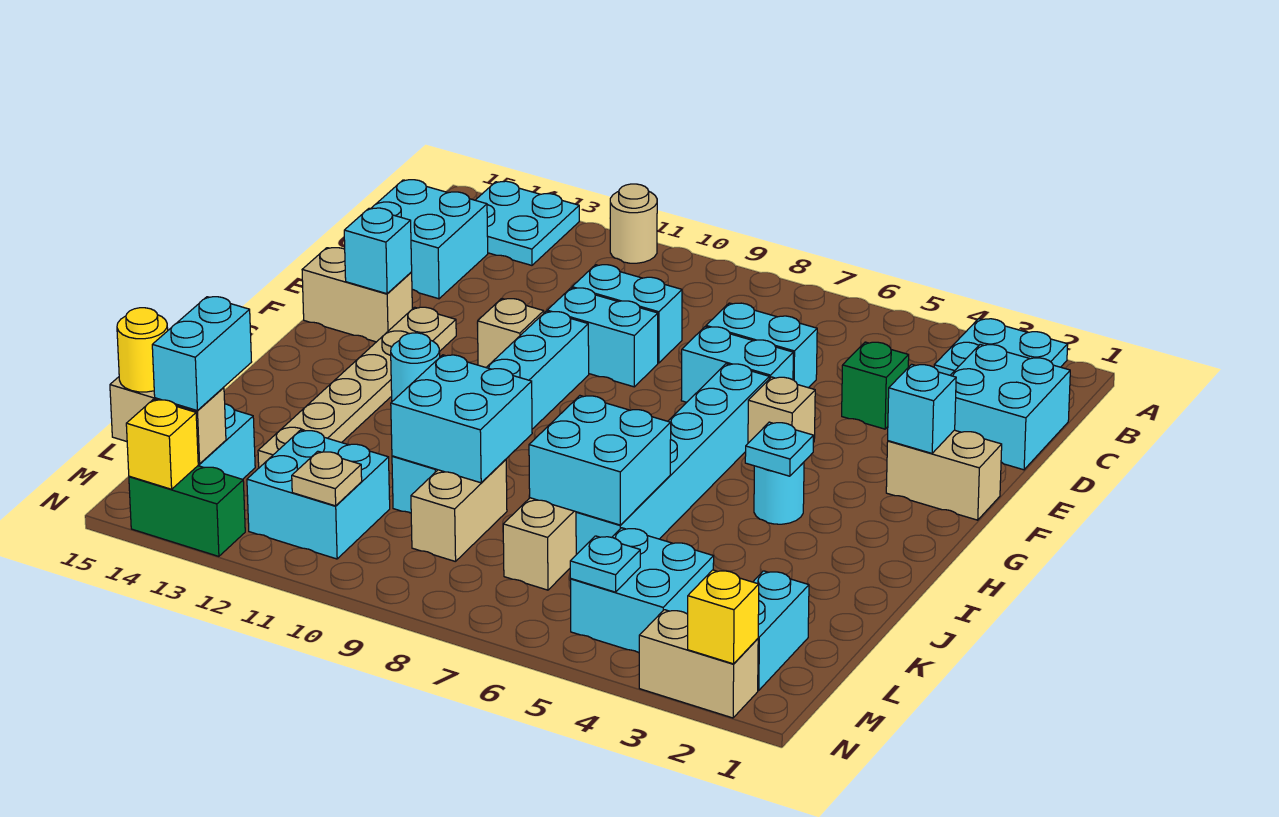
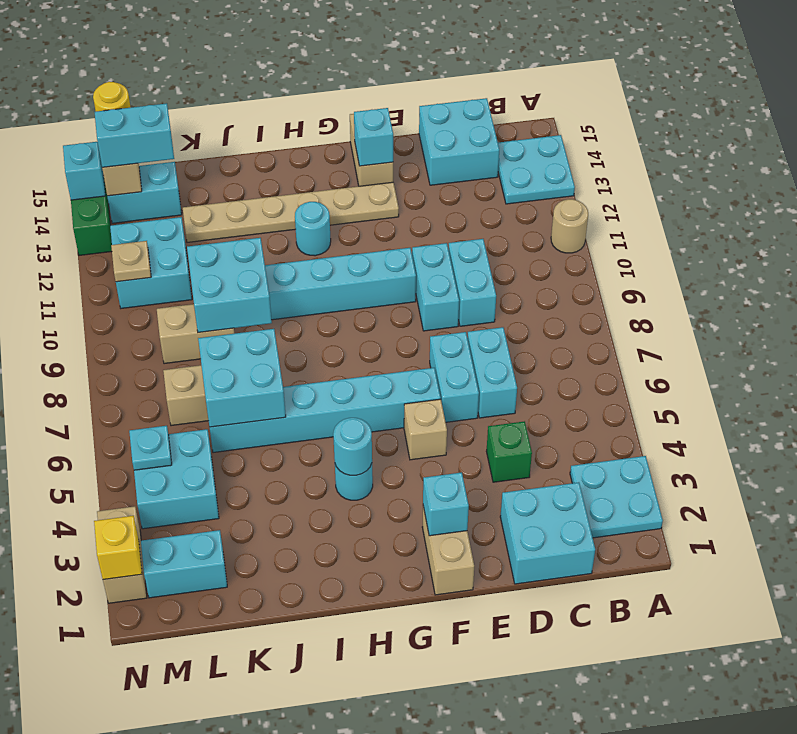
tan 1x1 brick [478,299,544,367] -> none
cyan 1x1 plate [745,422,814,476] -> cyan 1x1 round brick [333,418,372,475]
yellow 1x1 brick [126,399,198,489] -> cyan 1x1 brick [63,142,105,200]

